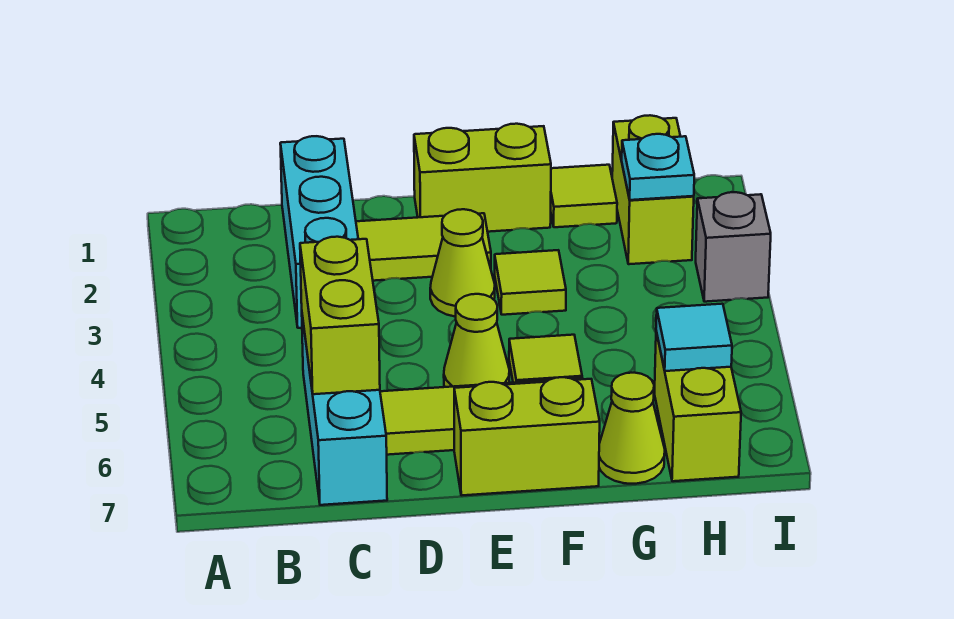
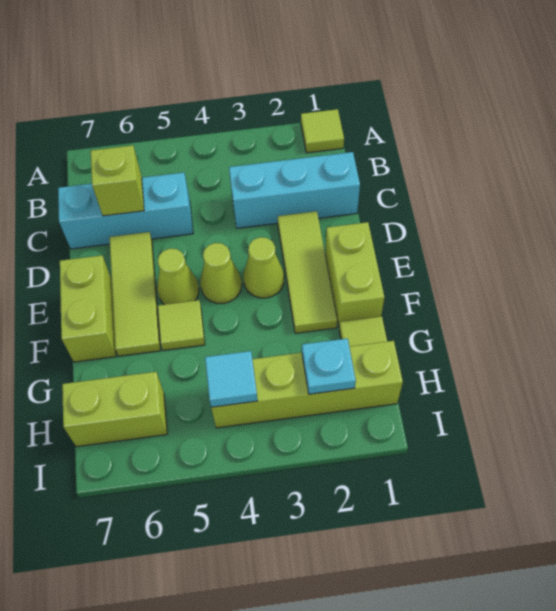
lime 1x2 brick [300,237,380,394] -> lime 1x1 brick [91,145,144,216]
lime 1x2 tile [356,213,491,281] -> lime 1x3 tile [278,211,337,333]
lime 1x1 tile [495,250,566,315] -> lime 1x1 tile moved to [301,109,344,153]
lime 1x1 cone [599,373,665,484] -> lime 1x1 cone moved to [200,243,242,303]
lime 1x2 brick [612,115,694,264] -> lime 1x4 brick [211,341,403,428]
cyan 1x1 tile [656,304,732,371] -> cyan 1x1 tile moved to [205,351,258,407]
grey 1x1 brick [696,192,771,302] -> none

